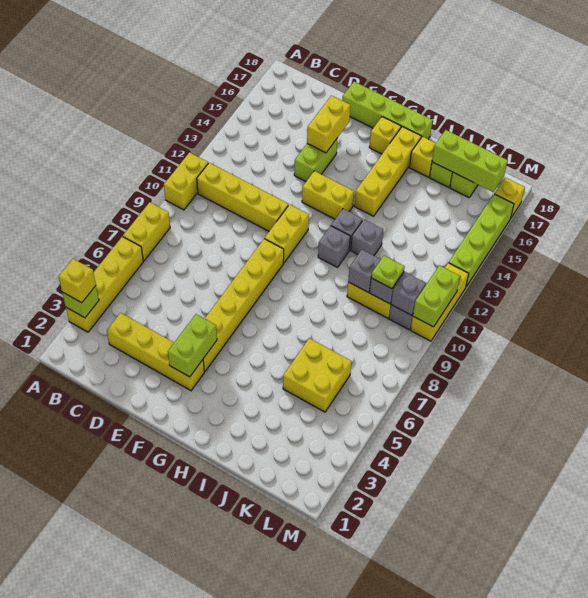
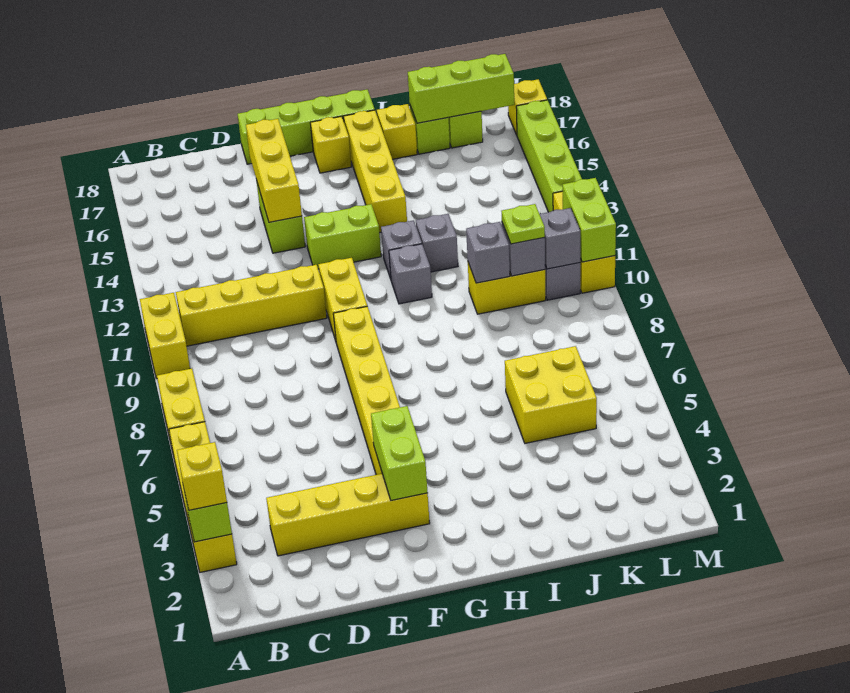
yellow 1x2 brick [307,95,351,153] -> yellow 1x3 brick [246,119,302,222]
yellow 1x2 brick [302,171,354,219] -> lime 1x2 brick [304,204,381,269]

